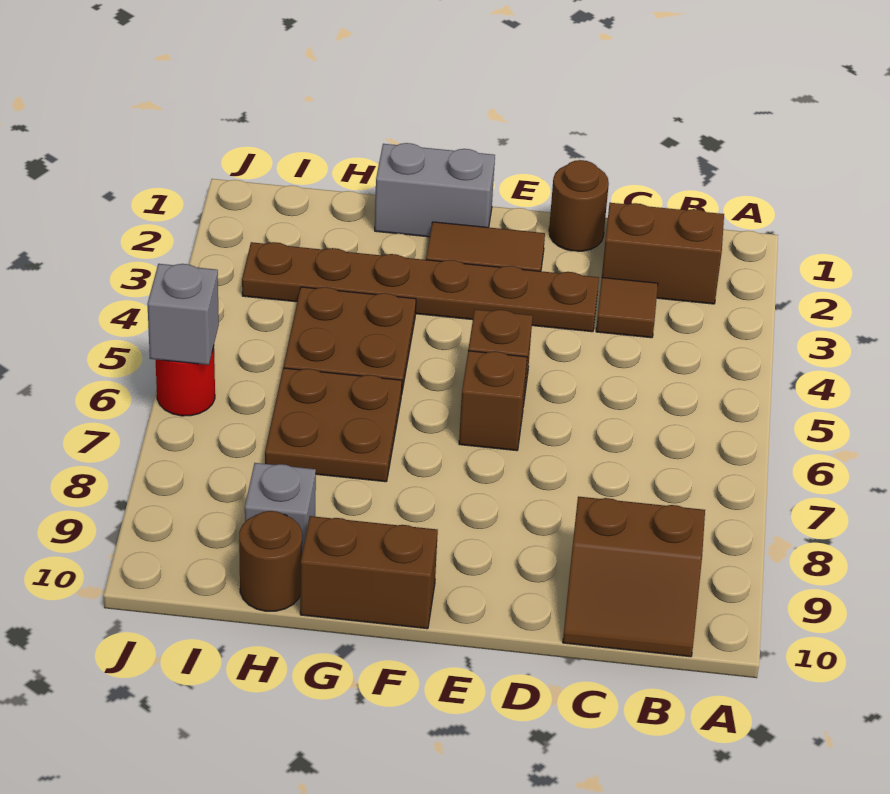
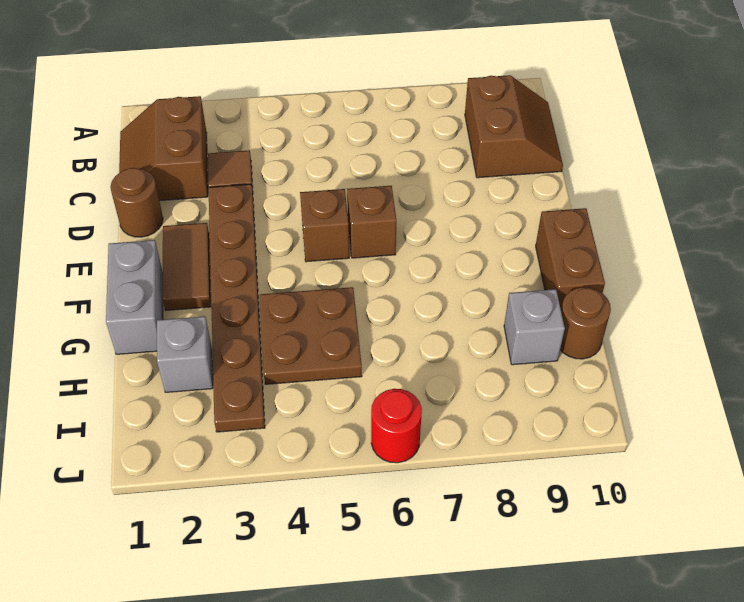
brown 2x2 plate [265,368,402,482] -> none
grey 1x1 brick [147,264,219,365] -> grey 1x1 brick moved to [157,316,213,392]

